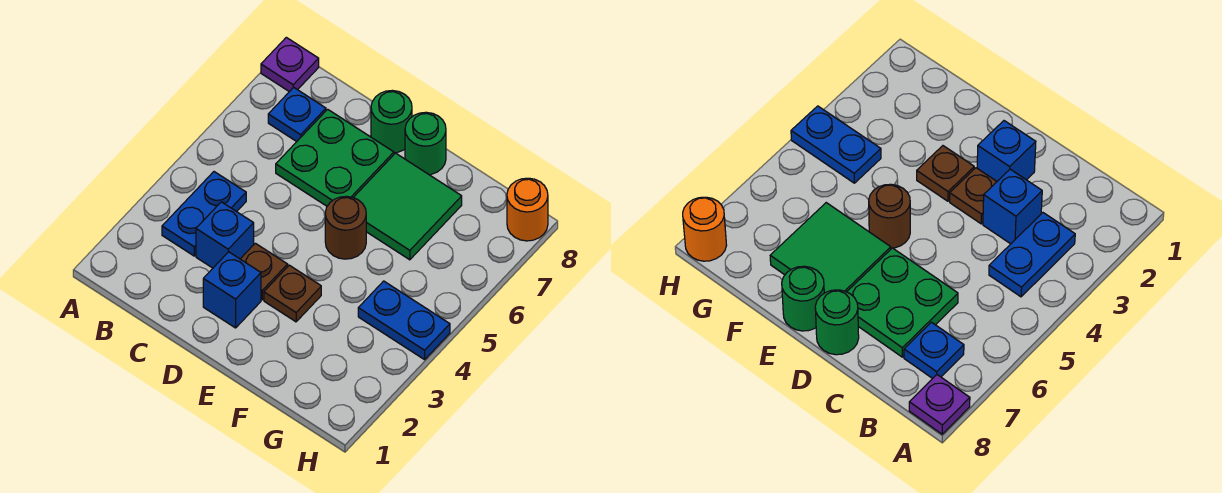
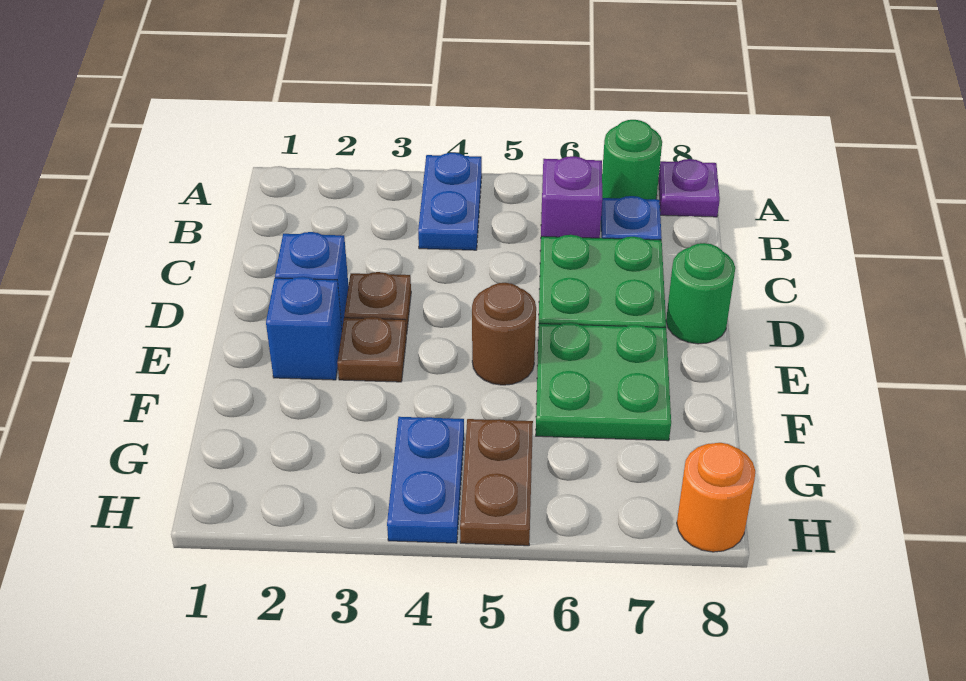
blue 1x2 plate [162,172,246,256] -> blue 1x2 plate turned to [418,153,482,250]
none -> purple 1x1 brick [541,156,602,238]
blue 1x1 brick [196,202,254,268] -> blue 1x1 brick moved to [266,277,342,380]
green 2x2 tile [353,153,462,260] -> green 2x2 plate [536,323,671,441]
green 1x1 round brick [405,112,446,175] -> green 1x1 round brick moved to [602,120,662,199]
none -> brown 1x2 plate [460,419,533,546]

